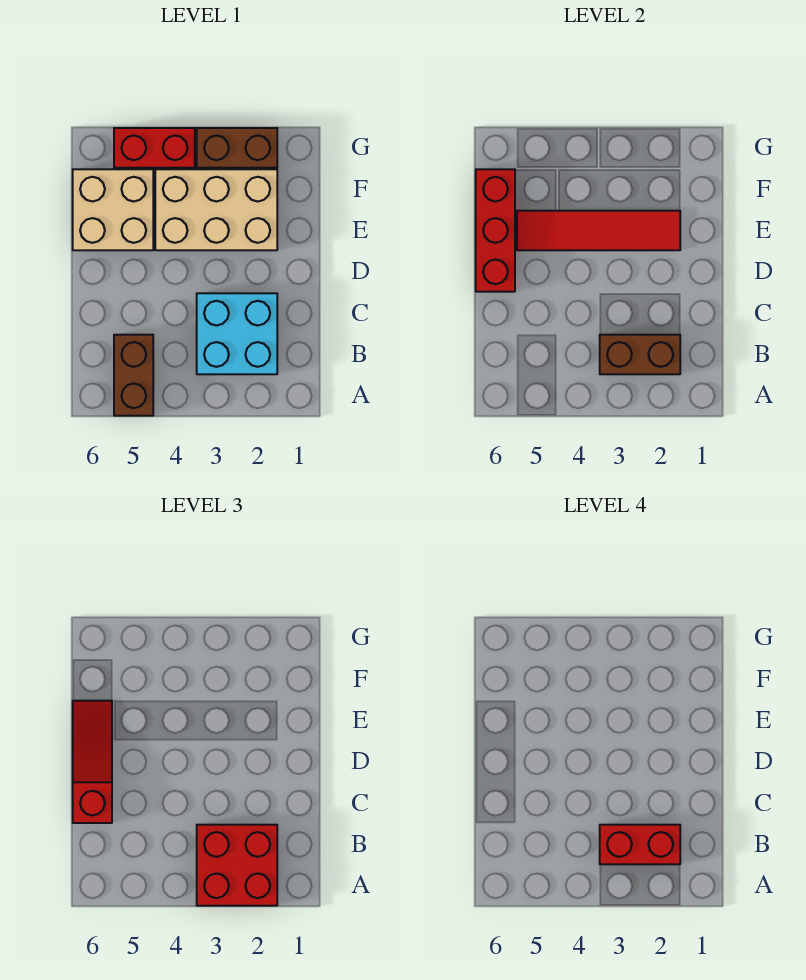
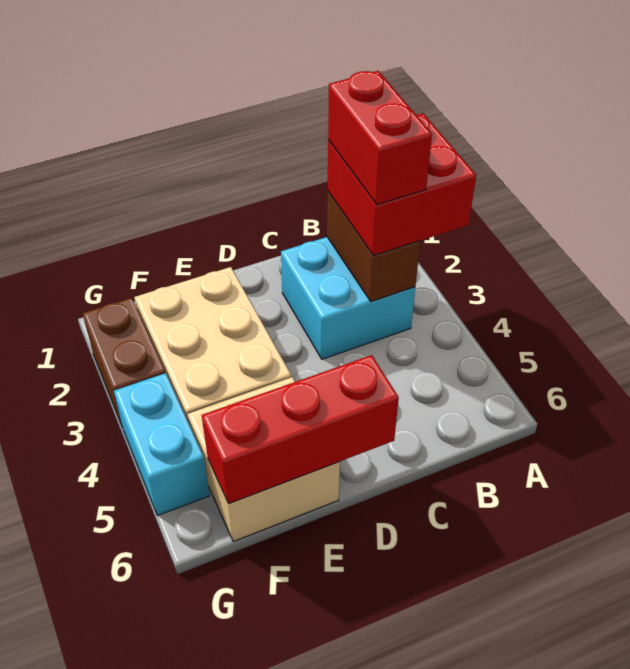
brown 1x2 brick [114,335,153,416] -> none
red 1x3 slope [73,701,112,823] -> none
red 1x4 tile [517,211,680,250] -> none
red 1x2 brick [114,128,195,168] -> cyan 1x2 brick [114,373,210,516]

